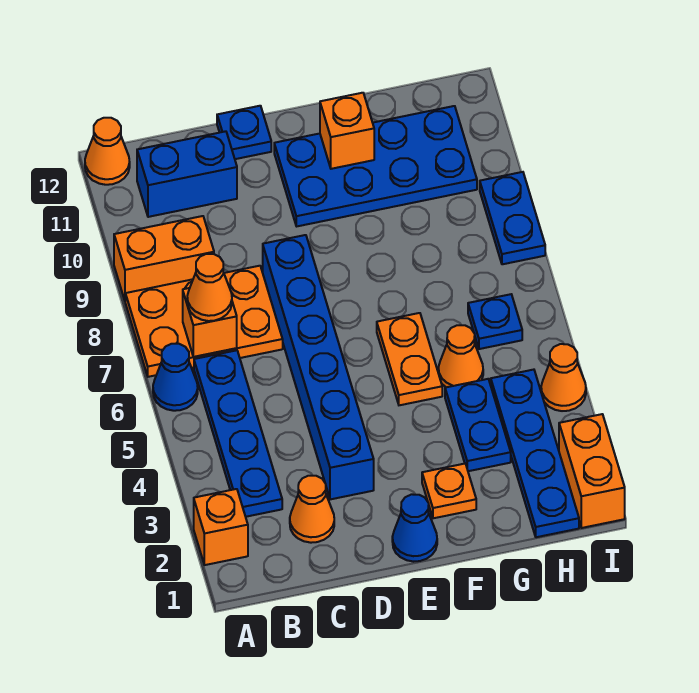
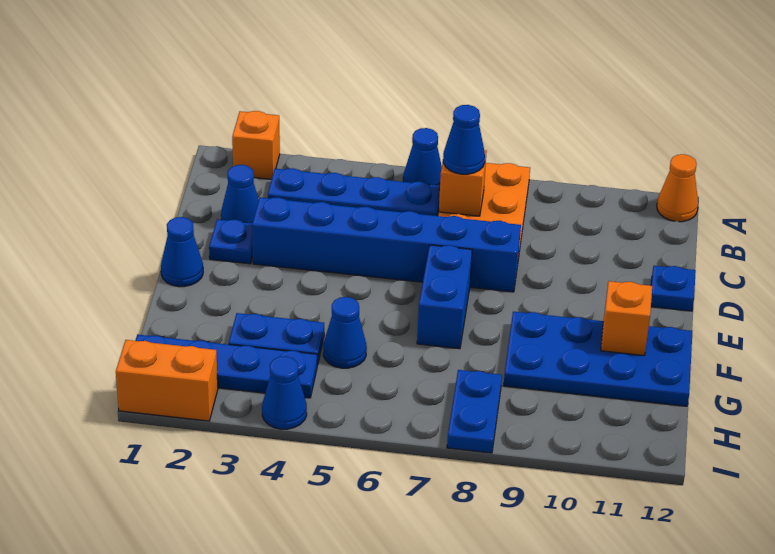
orange 1x2 brick [114,216,214,300] -> none
orange 1x1 cone [187,254,232,321] -> blue 1x1 cone [443,105,485,174]
blue 1x2 brick [137,131,237,217] -> blue 1x2 brick moved to [417,245,472,349]
orange 1x1 cone [290,476,334,543] -> blue 1x1 cone [221,165,259,223]
blue 2x4 plate [274,106,477,226] -> blue 2x4 plate turned to [504,312,692,406]
orange 1x1 plate [422,464,476,518] -> none
orange 1x2 plate [377,313,442,405] -> none
orange 1x1 cone [438,325,483,387] -> blue 1x1 cone [323,297,367,368]
blue 1x1 plate [468,294,522,349] -> blue 1x1 plate moved to [209,219,253,264]
orange 1x1 cone [541,344,586,411] -> blue 1x1 cone [262,356,307,429]
blue 1x2 plate [480,172,545,264] -> blue 1x2 plate turned to [447,370,502,453]

